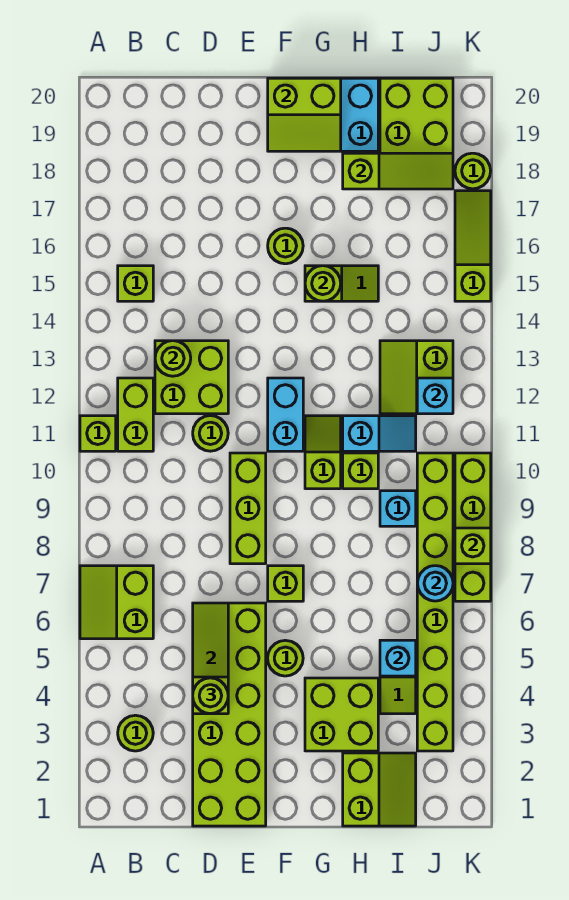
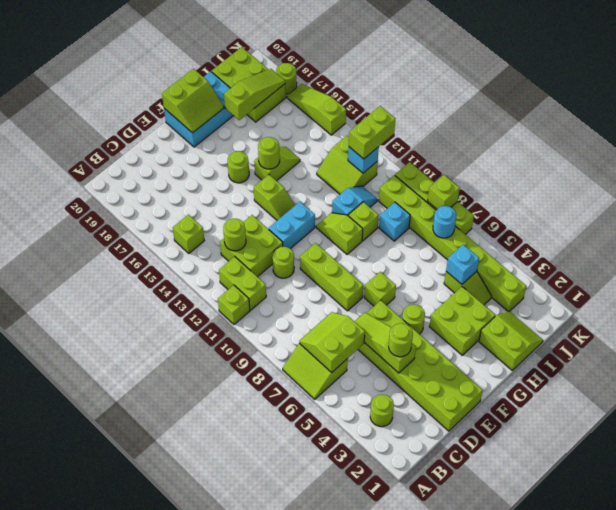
none -> lime 2x2 slope [299,312,365,373]
cyan 1x2 brick [268,378,303,451] -> cyan 1x2 brick turned to [269,202,315,249]
none -> lime 1x2 slope [254,175,295,220]
none -> lime 1x2 brick [349,106,395,159]

